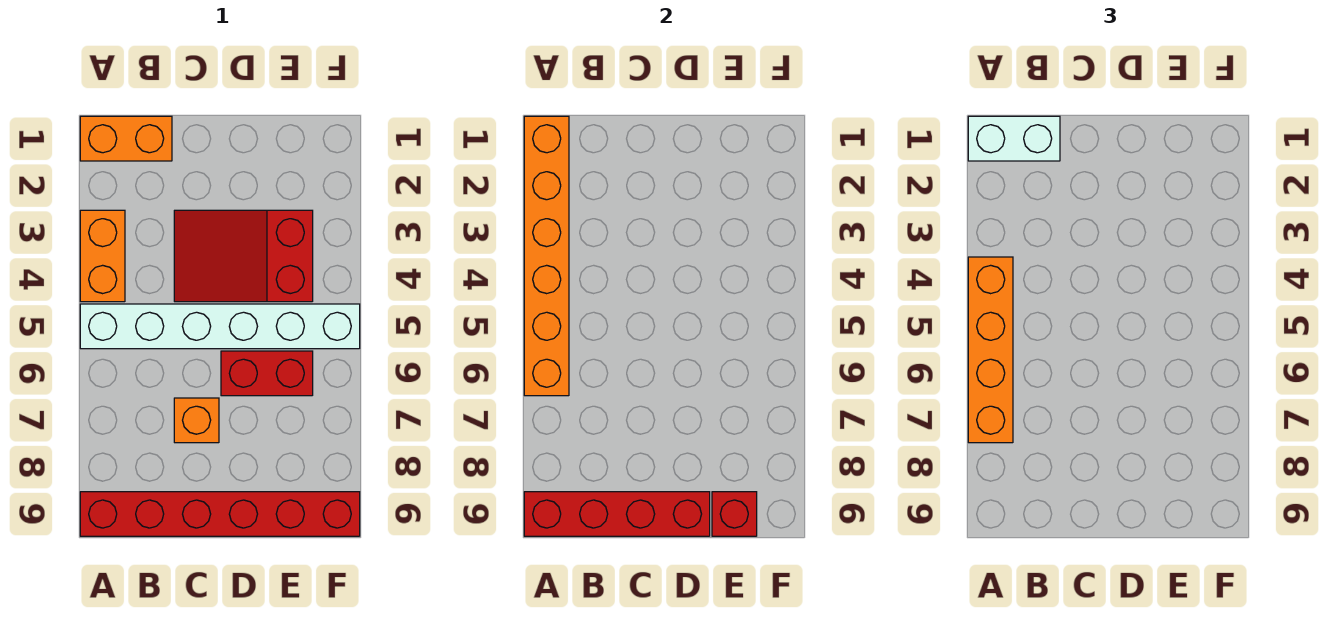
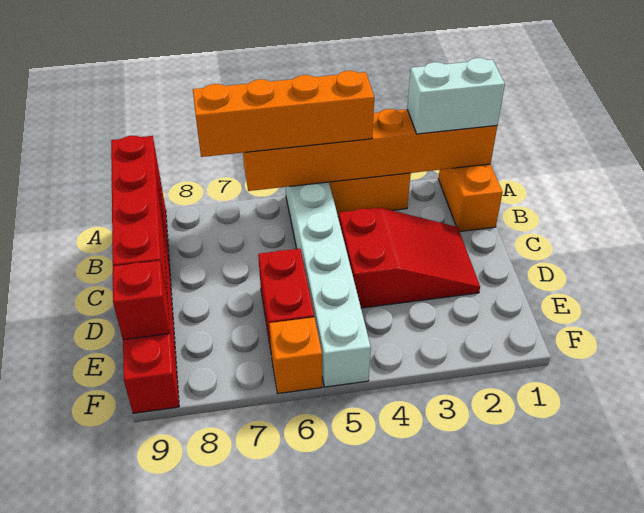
white 1x2 brick [968,116,1060,161] -> white 1x2 brick turned to [407,58,505,134]
red 2x3 slope [174,210,313,302] -> red 2x3 slope turned to [339,208,480,308]
orange 1x1 brick [174,398,219,443] -> orange 1x1 brick moved to [269,317,322,393]

